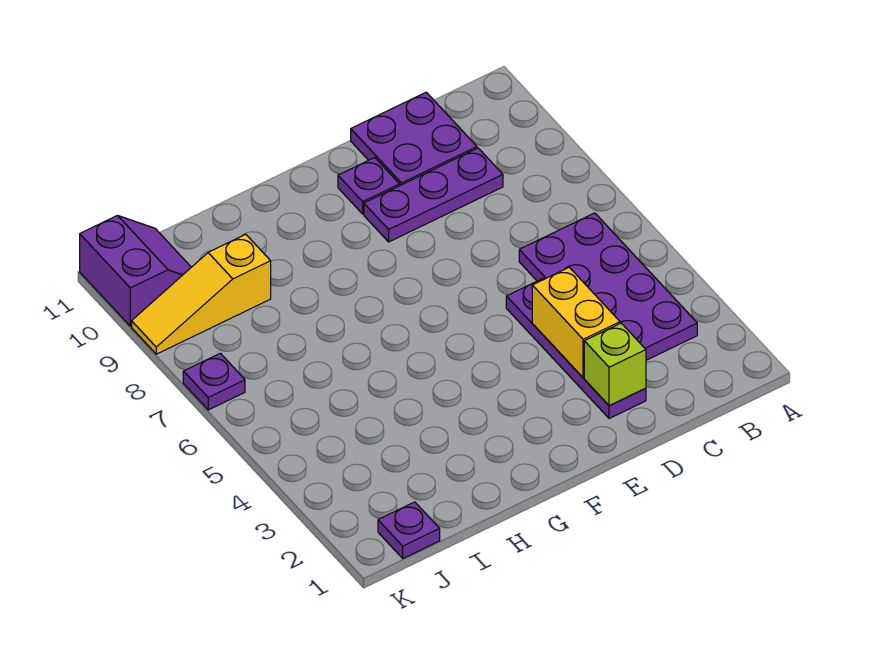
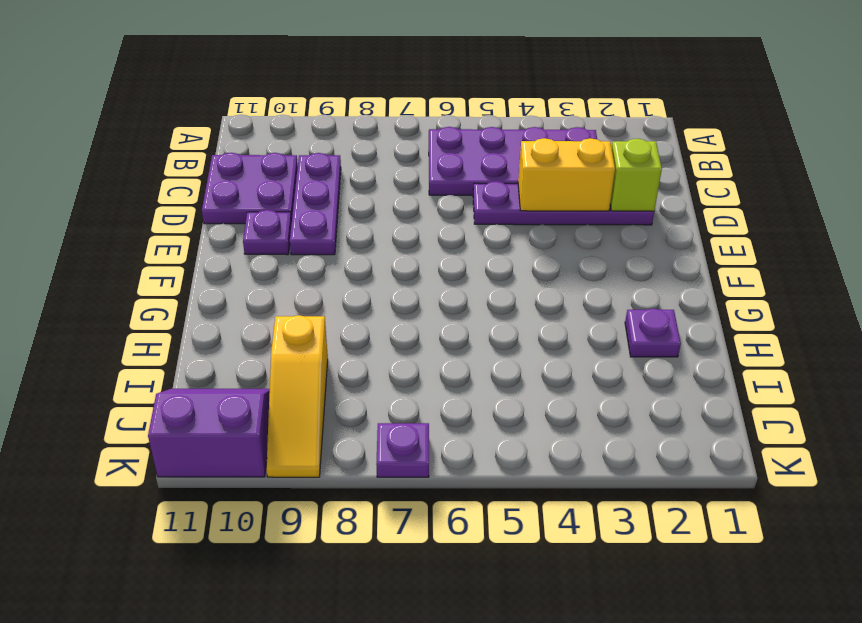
purple 1x1 plate [378,502,440,558] -> purple 1x1 plate moved to [625,308,681,357]

